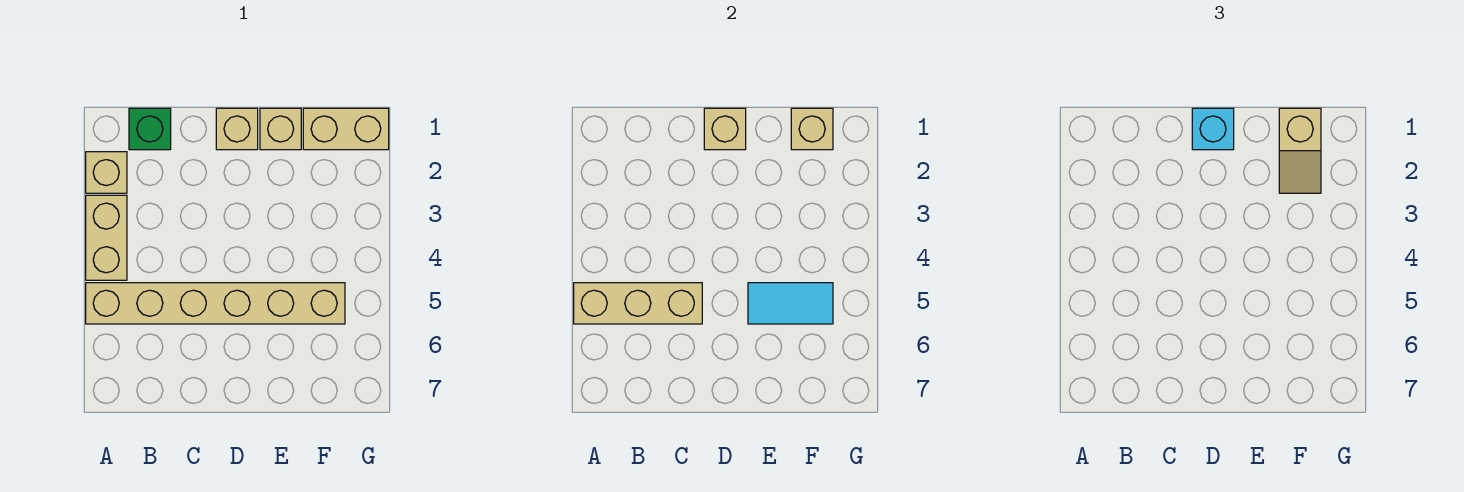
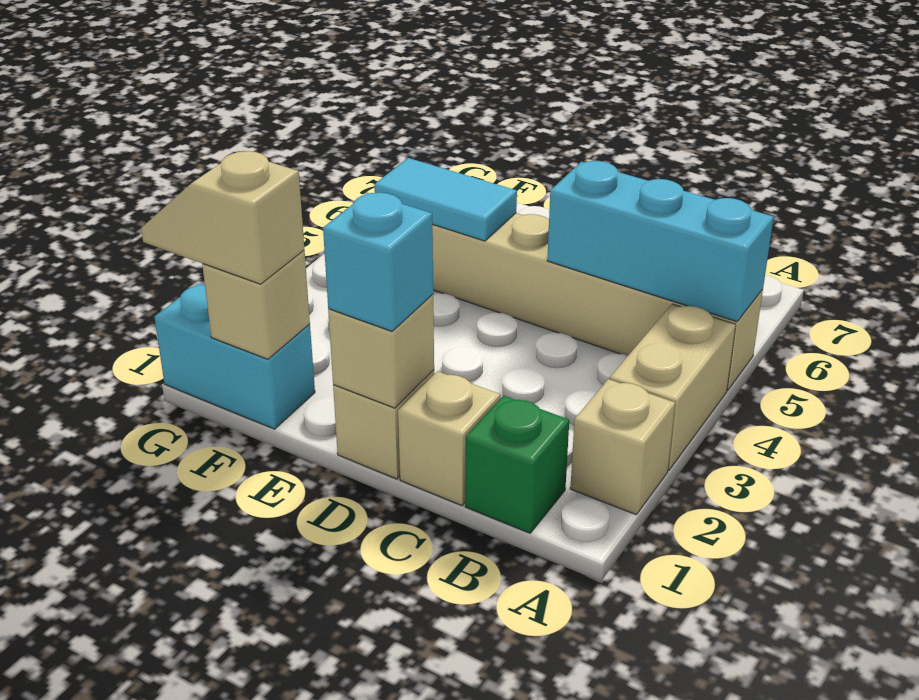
tan 1x3 brick [574,283,702,324] -> cyan 1x3 brick [547,161,774,322]
tan 1x1 brick [260,108,301,150] -> tan 1x1 brick moved to [398,371,500,505]
tan 1x2 brick [303,108,389,150] -> cyan 1x2 brick [154,283,315,429]
tan 1x2 slope [1279,108,1321,193] -> tan 1x2 slope turned to [141,151,304,284]

